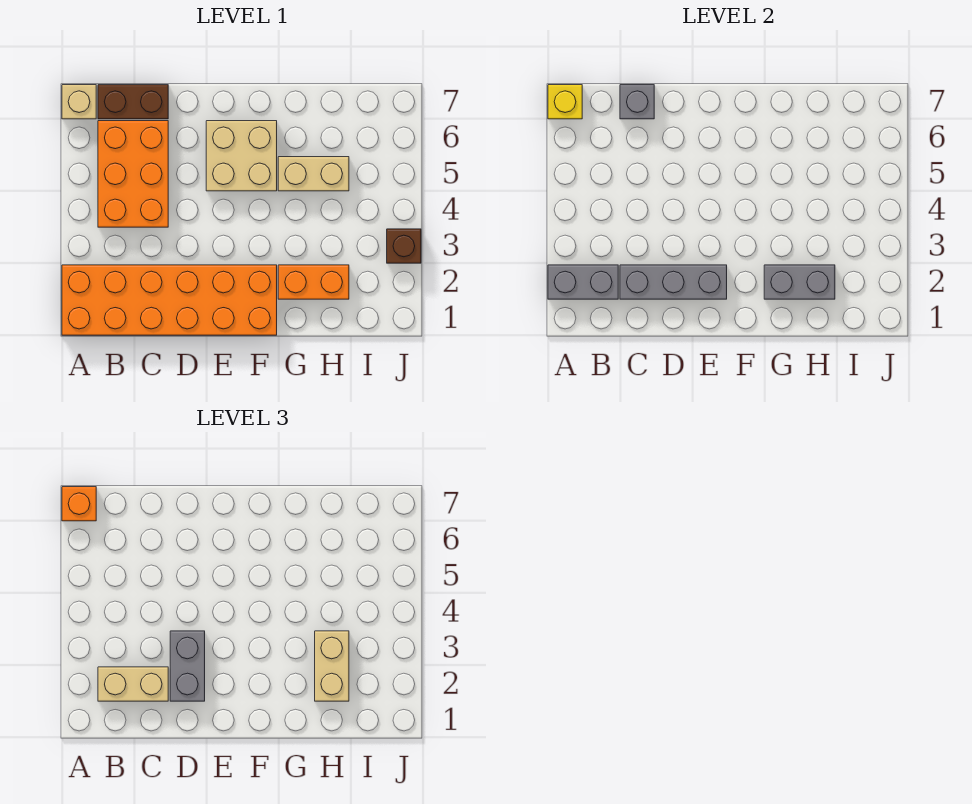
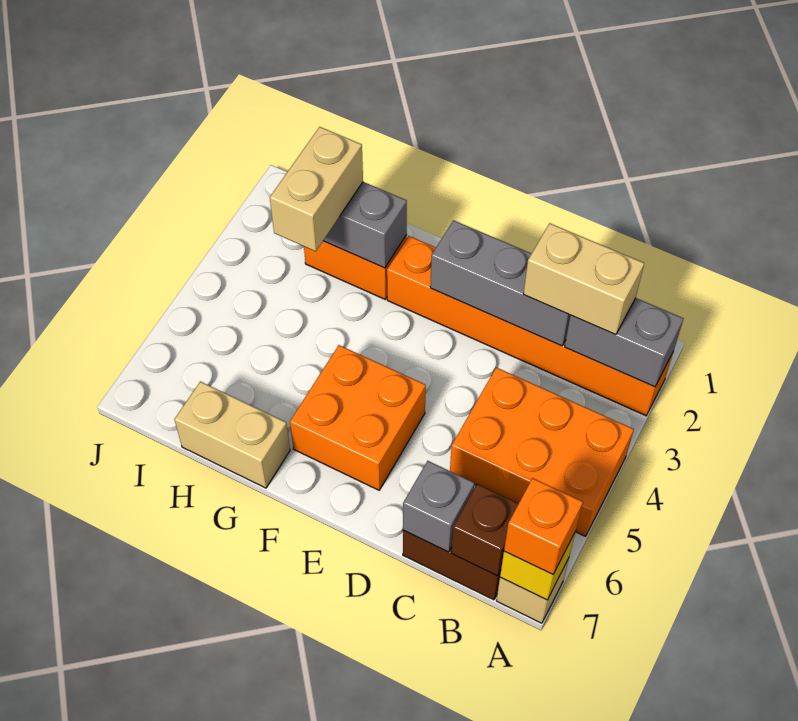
orange 2x6 brick [62,265,277,335] -> orange 1x6 brick [387,236,673,416]
orange 2x3 brick [98,121,168,227] -> orange 2x3 brick turned to [450,367,634,536]
grey 1x2 brick [170,631,205,701] -> none
tan 2x2 brick [206,121,277,191] -> orange 2x2 brick [290,345,426,490]
tan 1x2 brick [278,157,349,191] -> tan 1x2 brick moved to [175,381,290,488]
brown 1x1 brick [387,229,421,263] -> brown 1x1 brick moved to [451,484,519,576]

